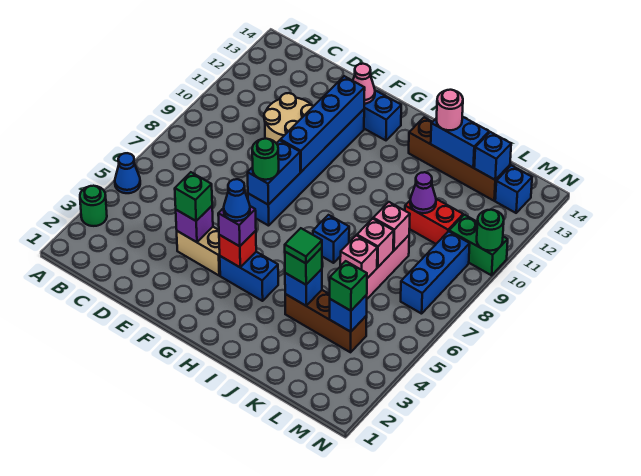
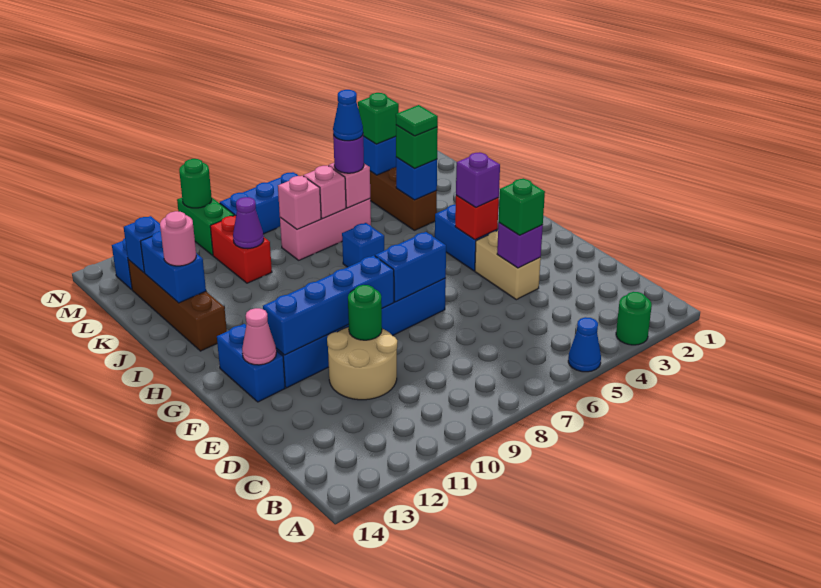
green 1x1 round brick [252,139,279,180] -> green 1x1 round brick moved to [348,285,382,340]
blue 1x1 cone [224,179,250,221] -> blue 1x1 cone moved to [333,90,363,141]
none -> purple 1x1 round brick [333,135,364,173]

